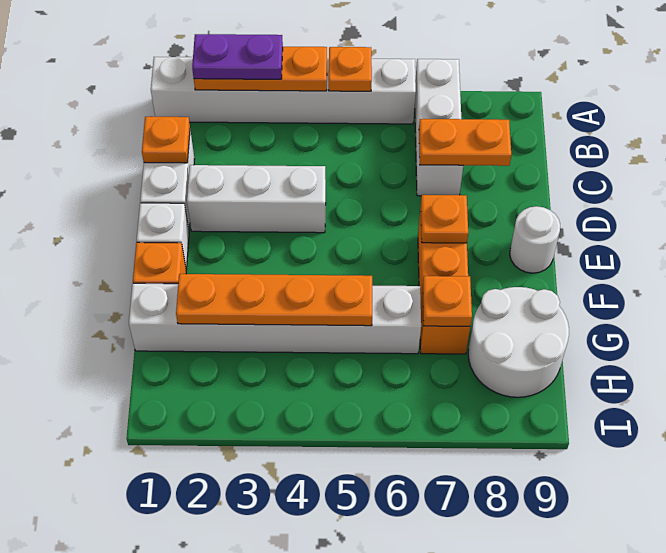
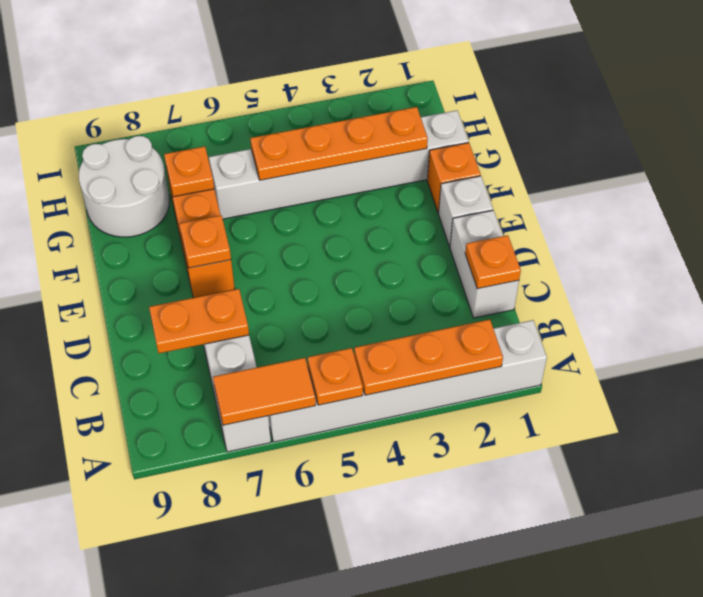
purple 1x2 plate [192,34,283,79] -> none
none -> orange 1x2 tile [213,358,316,425]
white 1x3 brick [187,165,326,233] -> none
white 1x1 round brick [510,206,560,273] -> none

